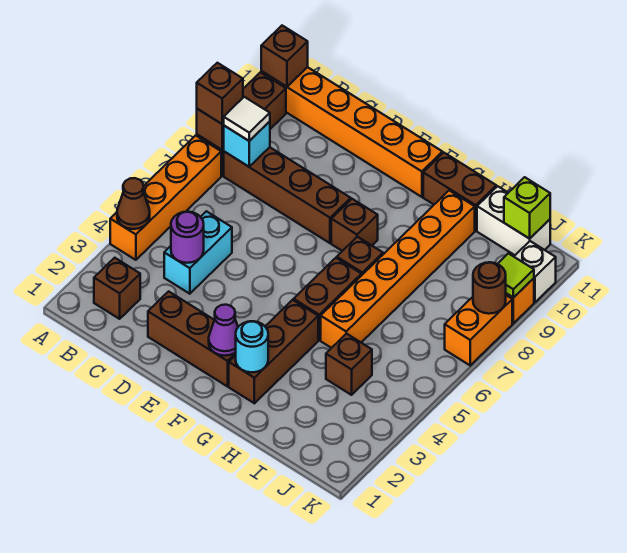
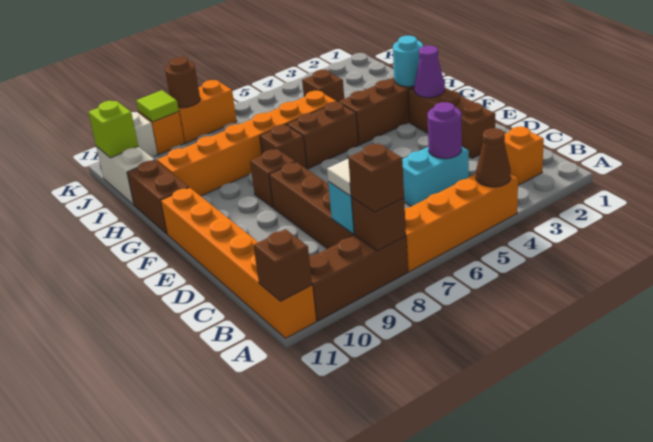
brown 1x1 brick [94,258,140,319] -> orange 1x1 brick [504,127,544,185]

